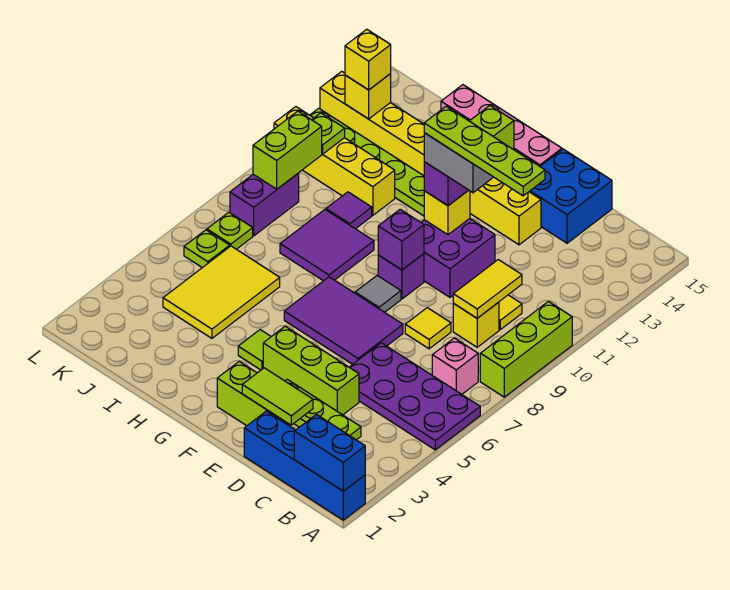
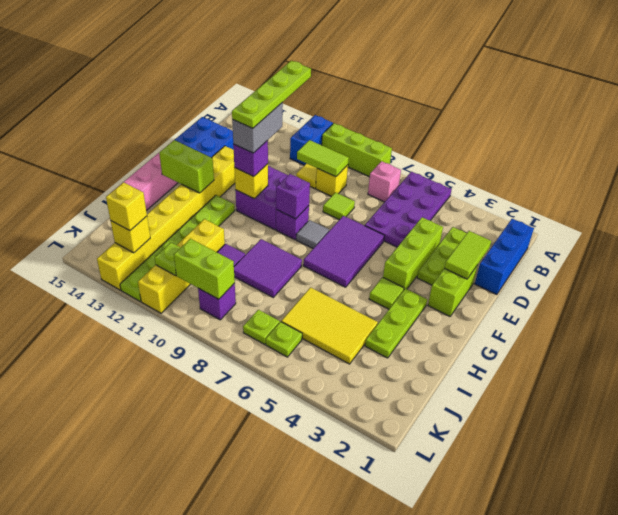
blue 1x4 brick [244,411,365,520] -> blue 1x3 brick [475,219,534,295]
blue 1x2 brick [294,414,365,491] -> blue 1x2 brick moved to [290,115,333,165]
yellow 1x2 tile [453,260,522,318] -> lime 1x2 tile [297,140,349,177]
yellow 1x1 tile [405,308,451,349] -> lime 1x1 tile [323,192,355,220]
none -> lime 1x3 plate [365,289,427,358]
purple 1x2 brick [230,173,299,236] -> purple 1x1 brick [198,283,236,320]

